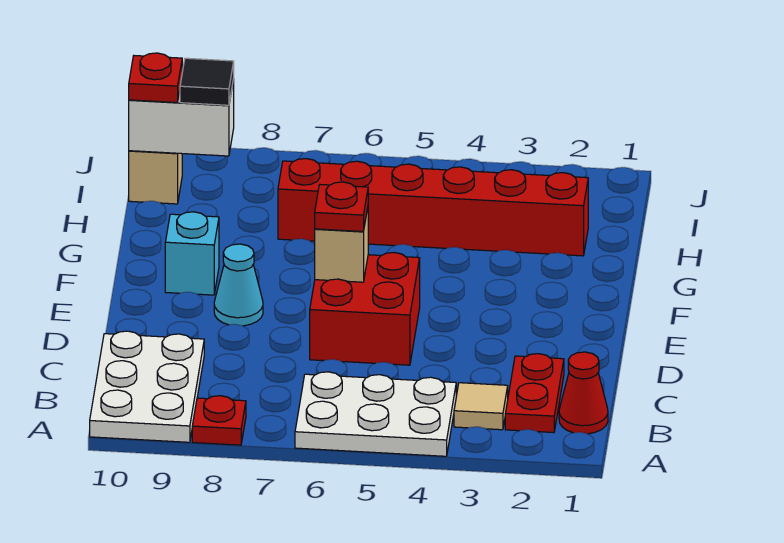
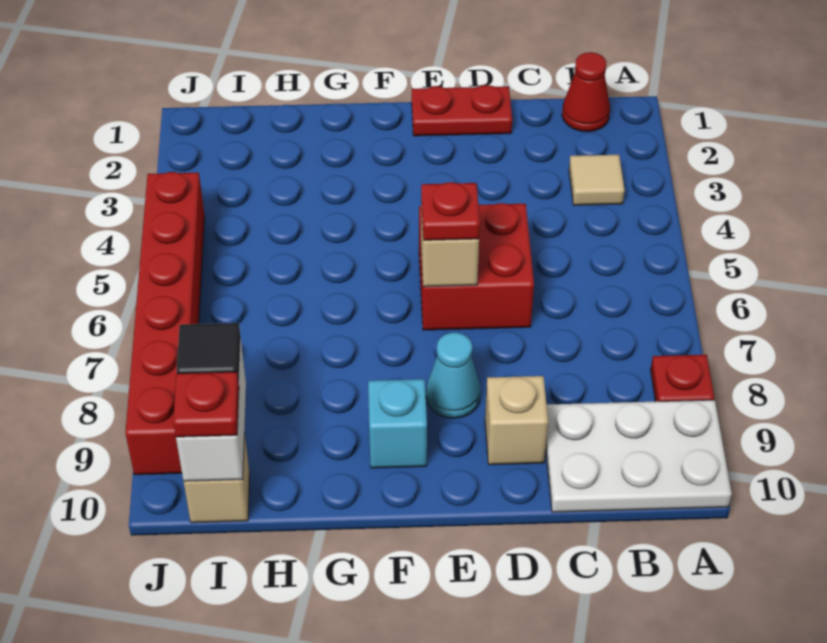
white 2x3 plate [295,372,456,456] -> none
red 1x2 plate [505,354,564,433] -> red 1x2 plate moved to [412,85,512,136]
none -> tan 1x1 brick [485,376,548,465]
red 1x6 brick [278,159,588,256] -> red 1x6 brick moved to [125,172,205,475]

